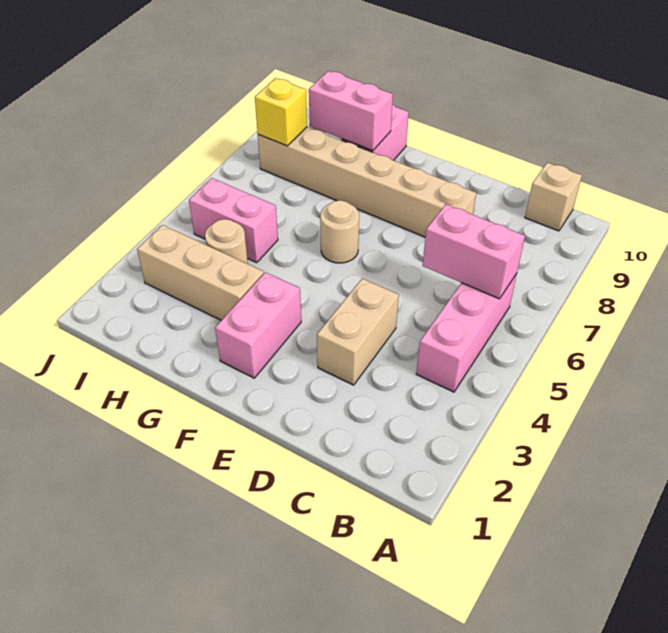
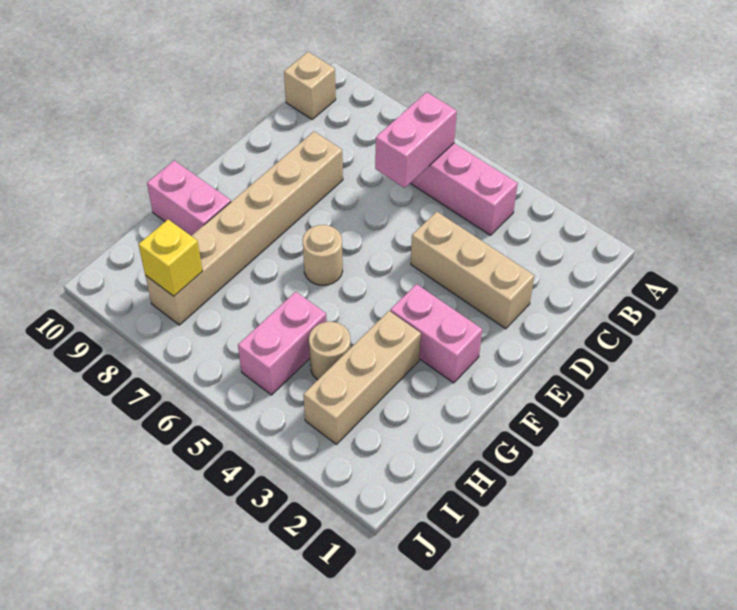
tan 1x2 brick [317,278,399,385] -> tan 1x3 brick [411,212,534,329]
pink 1x2 brick [309,71,393,151] -> none

